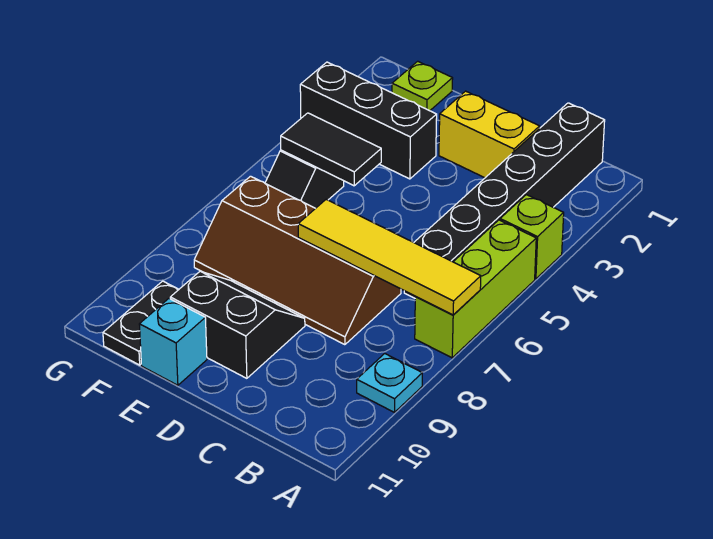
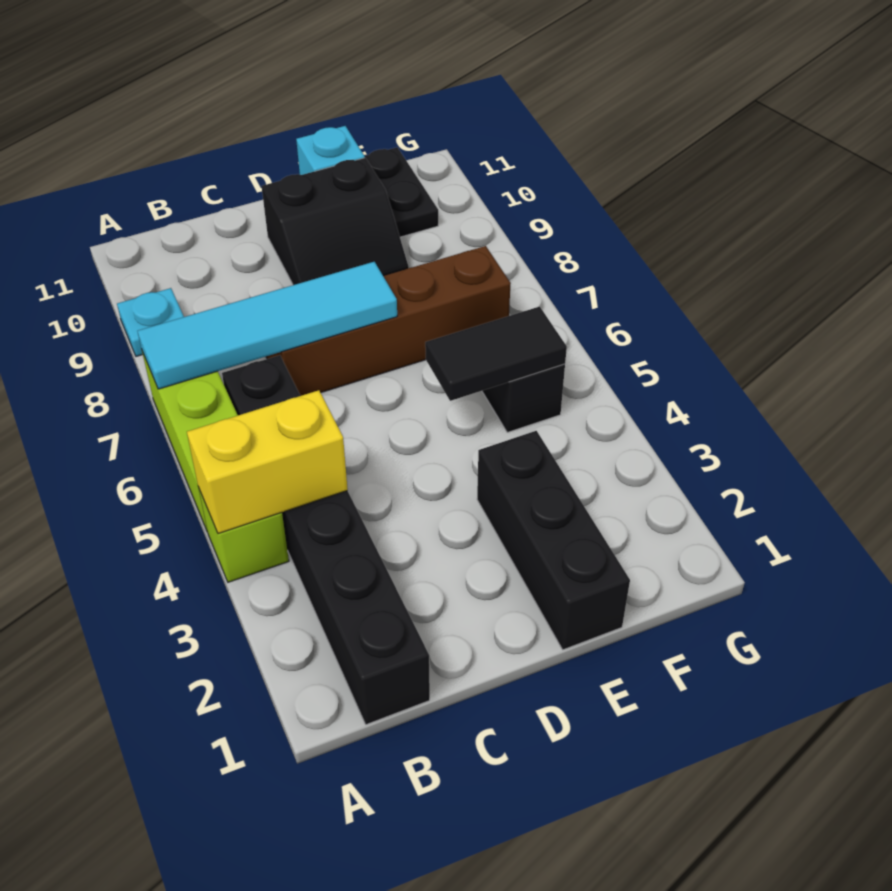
yellow 1x4 tile [298,200,481,315] -> cyan 1x4 tile [137,262,397,389]
yellow 1x2 brick [439,91,540,178] -> yellow 1x2 brick moved to [187,390,348,534]
black 1x3 brick [300,62,437,179] -> black 1x3 brick turned to [477,431,630,650]
lime 1x1 plate [392,61,453,111] -> none

